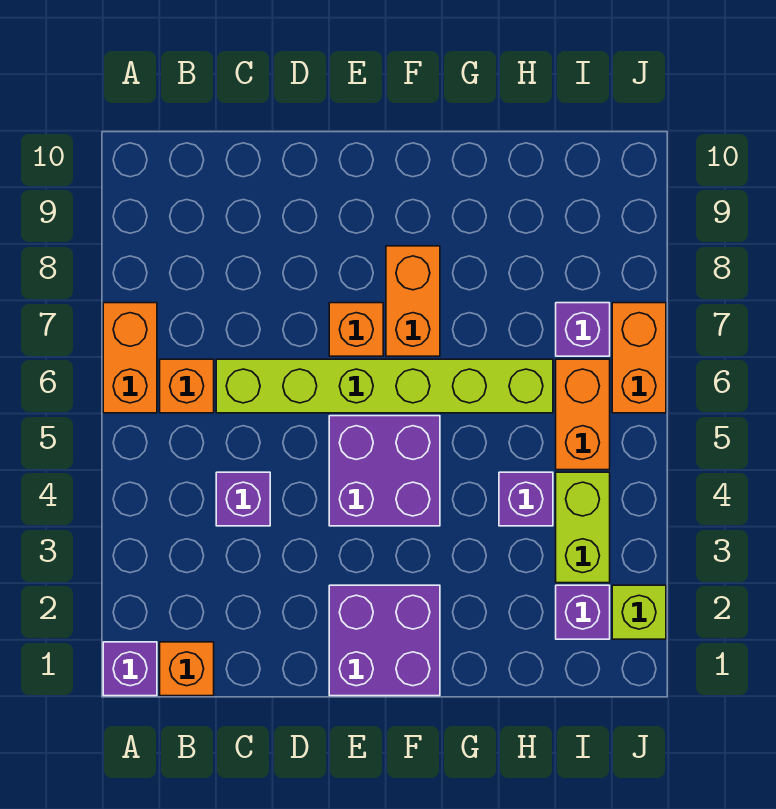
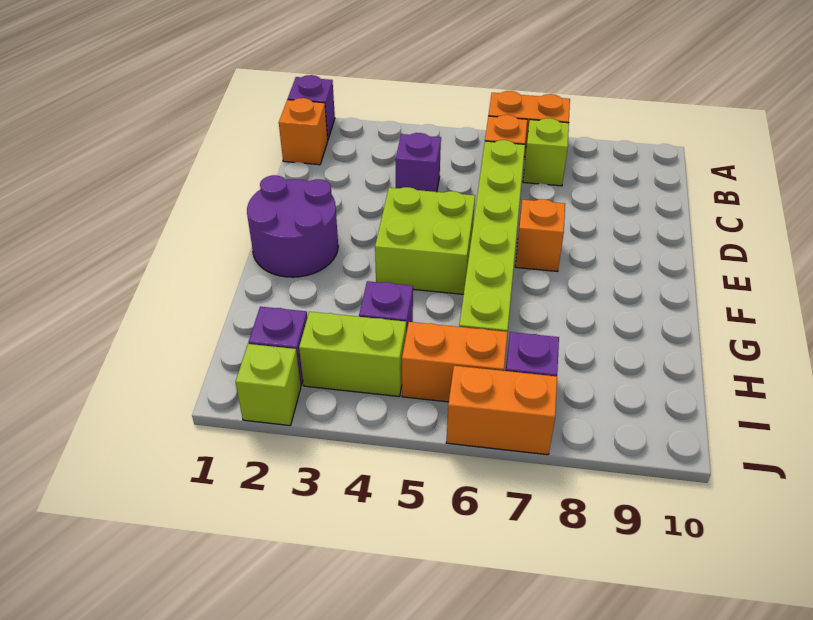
none -> lime 1x1 brick [523,118,569,186]
purple 2x2 brick [329,585,440,696] -> purple 2x2 round brick [247,175,338,277]
purple 2x2 brick [329,416,440,526] -> lime 2x2 brick [375,187,475,294]
orange 1x2 brick [386,246,440,356] -> none

